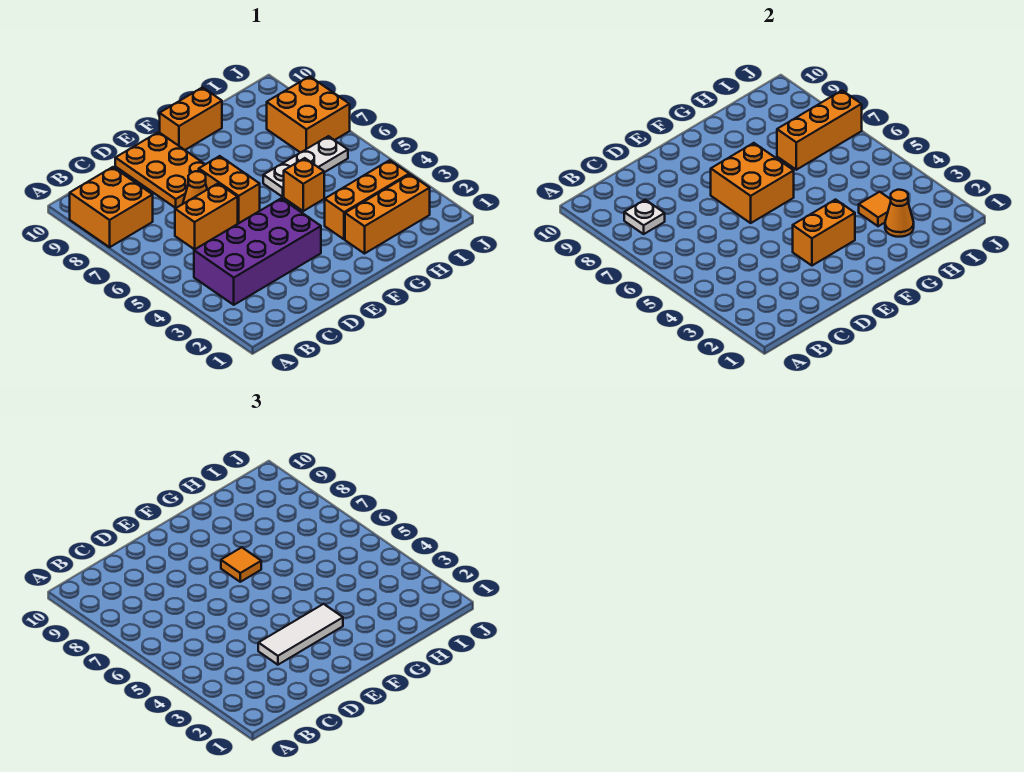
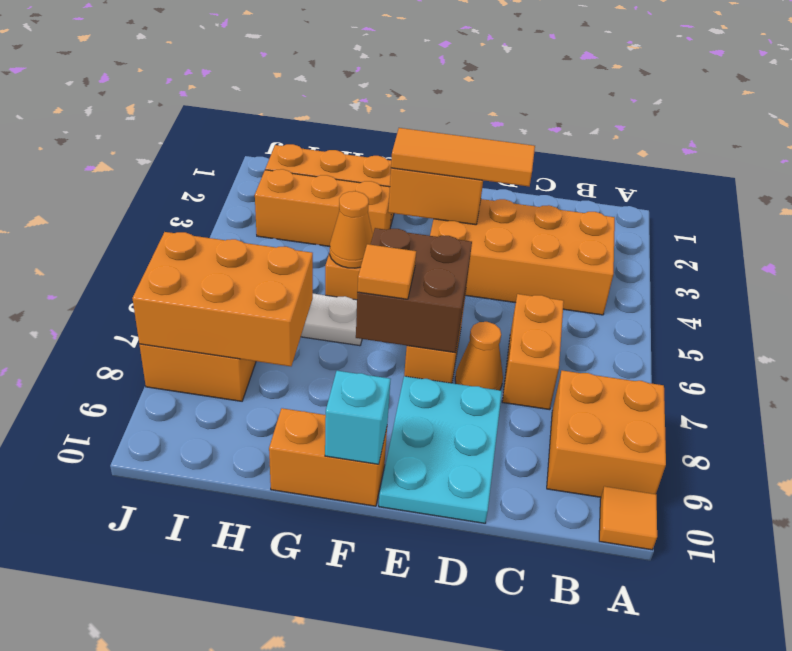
purple 2x4 brick [194,199,321,305] -> orange 2x4 brick [430,199,615,315]
white 1x1 plate [624,200,665,234] -> none
orange 1x2 brick [175,183,238,250] -> orange 1x2 brick turned to [502,294,564,410]
white 1x3 tile [258,604,343,665] -> orange 1x3 tile [391,128,535,186]
orange 2x3 plate [115,132,205,208] -> cyan 2x3 plate [379,376,502,523]
orange 2x2 brick [711,143,794,223] -> brown 2x2 brick [356,228,472,353]
none -> cyan 1x1 brick [325,371,391,464]
orange 1x1 cone [885,190,914,237] -> orange 1x1 cone moved to [330,191,373,268]
orange 1x1 tile [859,192,891,226] -> orange 1x1 tile moved to [599,486,657,550]
orange 1x3 brick [777,91,862,170] -> orange 2x3 brick [132,232,313,366]

